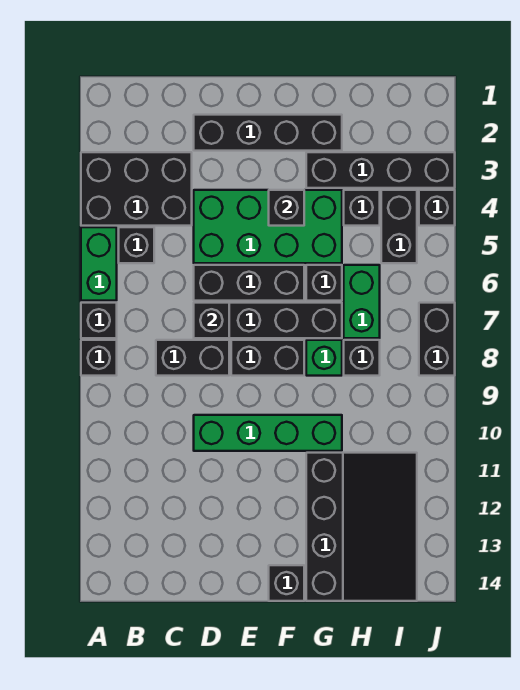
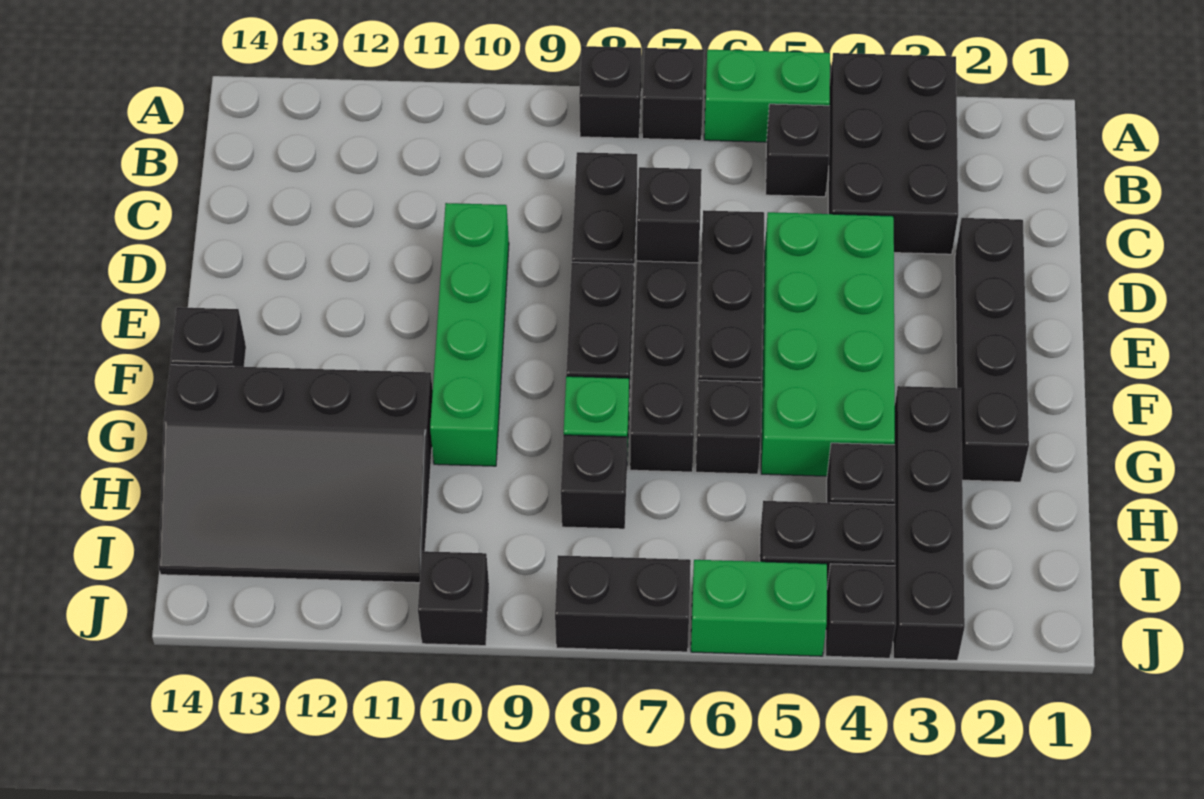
black 1x1 brick [269,190,304,226] -> black 1x1 brick moved to [418,551,489,646]
green 1x2 brick [344,265,380,338] -> green 1x2 brick moved to [691,560,827,656]

